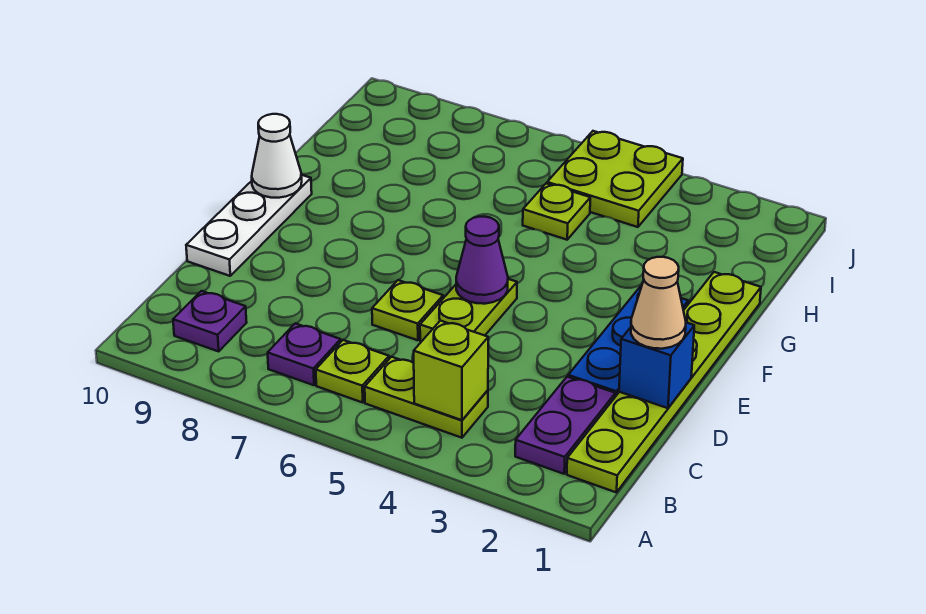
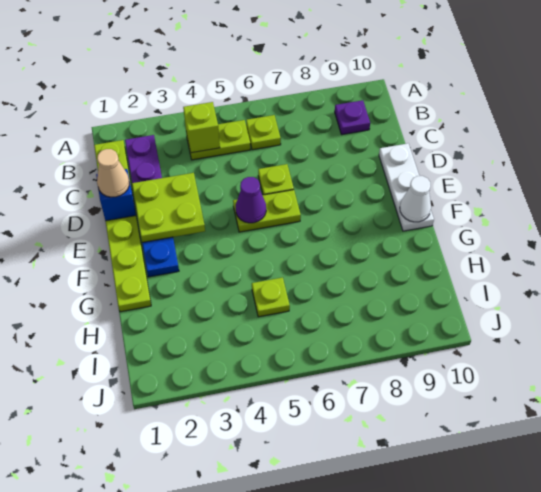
purple 1x1 plate [268,323,341,385] -> none
lime 1x2 plate [420,279,517,342] -> lime 1x2 plate turned to [233,190,301,232]
lime 2x2 plate [547,131,683,227] -> lime 2x2 plate moved to [132,173,205,242]

